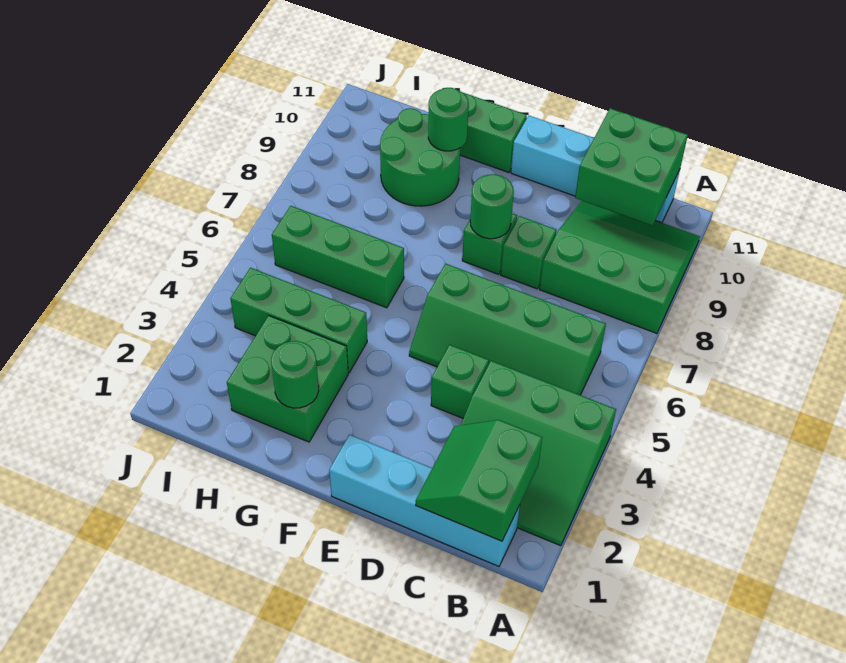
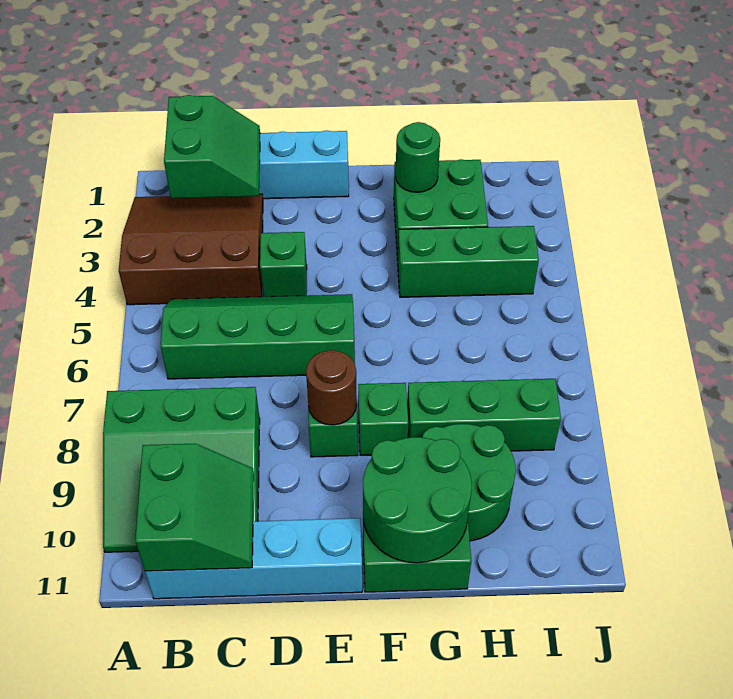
green 3x3 slope [461,361,616,546] -> brown 3x3 slope [119,194,263,305]
green 2x2 brick [575,108,688,226] -> green 2x2 slope [135,444,254,571]
green 1x1 brick [501,216,557,289] -> green 1x1 brick moved to [358,383,408,455]
green 1x1 round brick [470,174,514,239] -> brown 1x1 round brick [306,350,357,425]
green 1x3 brick [272,206,404,308] -> green 1x3 brick moved to [407,379,561,451]
green 1x1 round brick [428,88,469,151] -> green 2x2 round brick [363,437,472,563]

